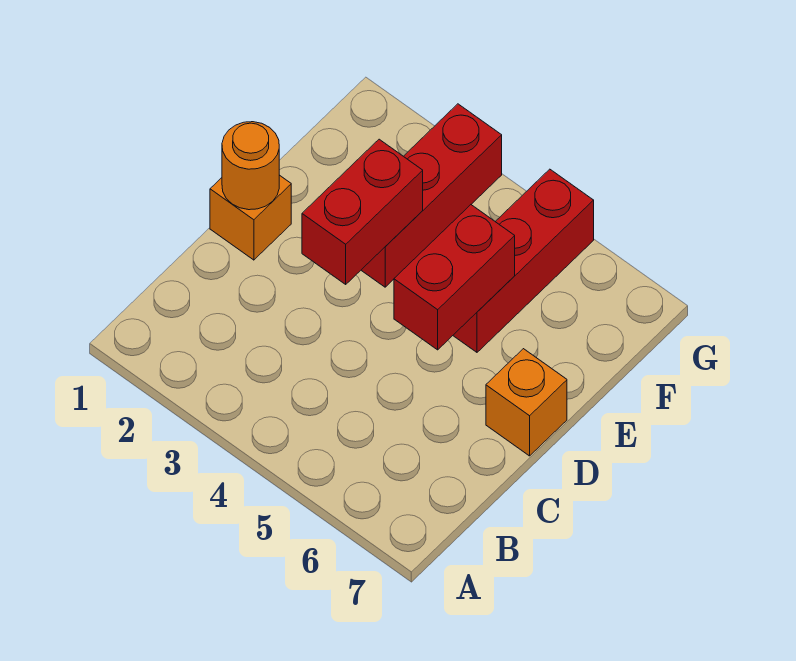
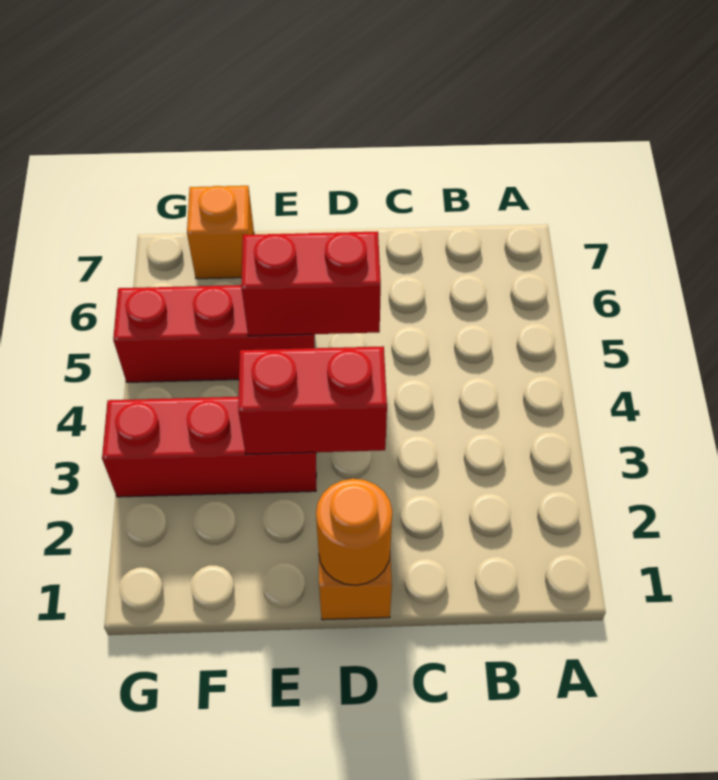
orange 1x1 brick [486,349,567,456] -> orange 1x1 brick moved to [187,186,254,279]

